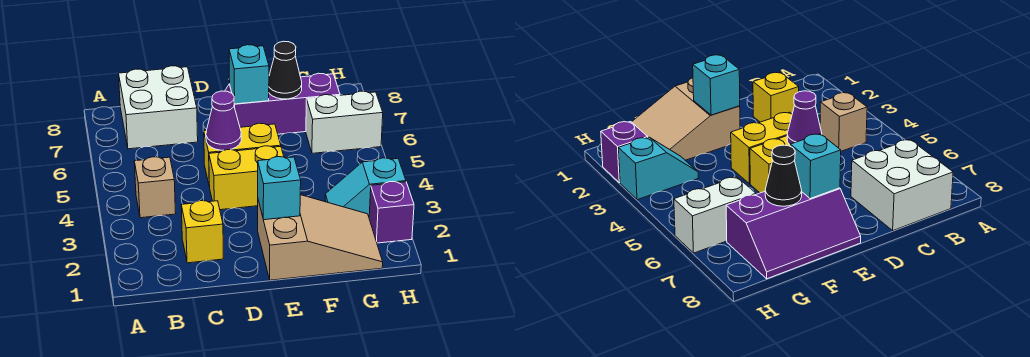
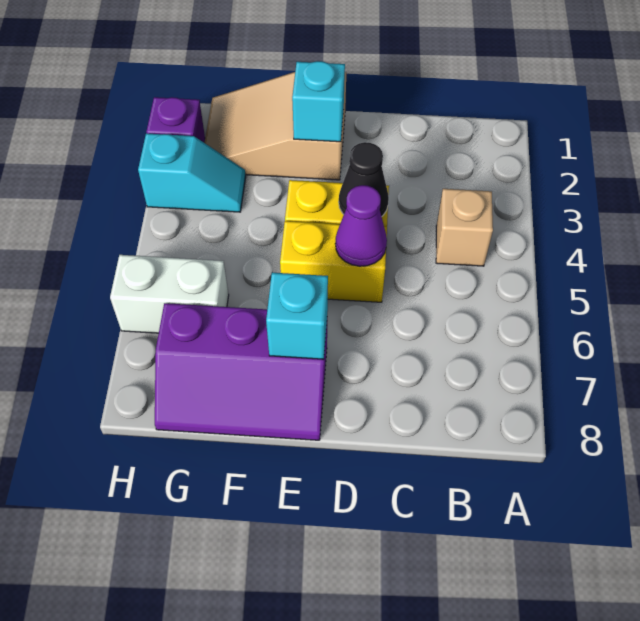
white 2x2 brick [119,66,198,149] -> none
yellow 1x1 brick [181,201,223,263] -> none
black 1x1 cone [269,41,302,99] -> black 1x1 cone moved to [339,142,389,217]

